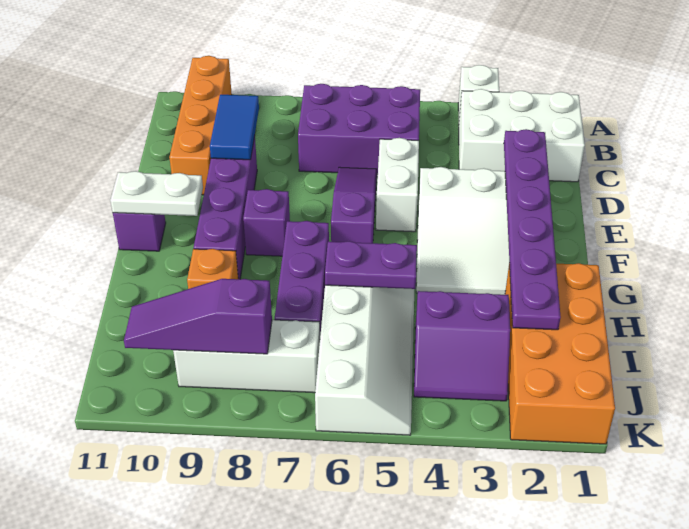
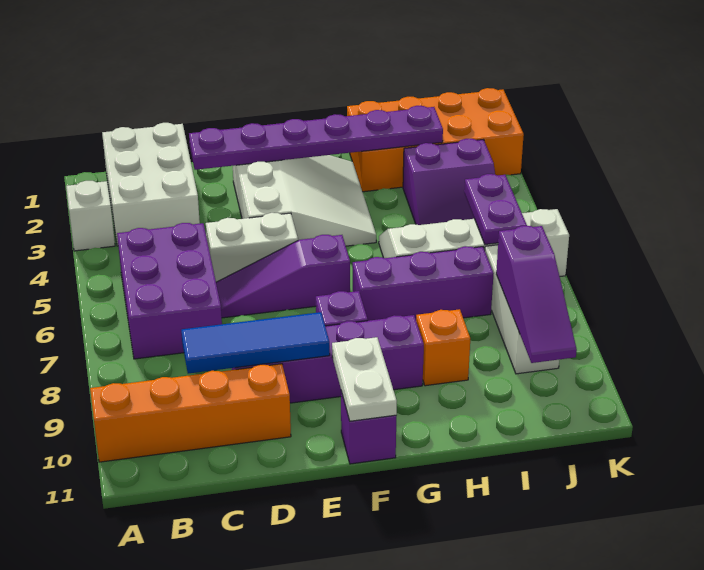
blue 1x2 tile [210,95,259,160] -> blue 1x3 tile [181,312,330,374]
purple 1x2 plate [325,241,417,289] -> purple 1x2 plate moved to [464,174,527,244]
purple 2x2 slope [414,291,510,401] -> purple 2x2 slope turned to [403,139,495,225]

